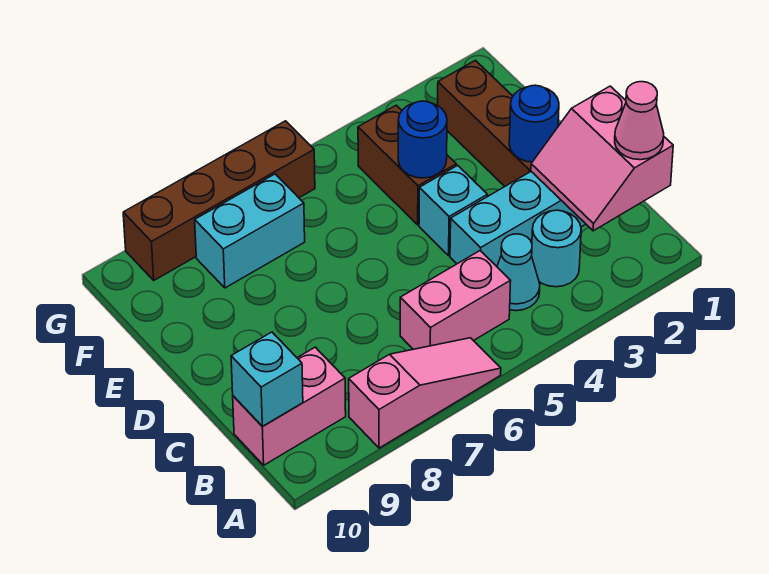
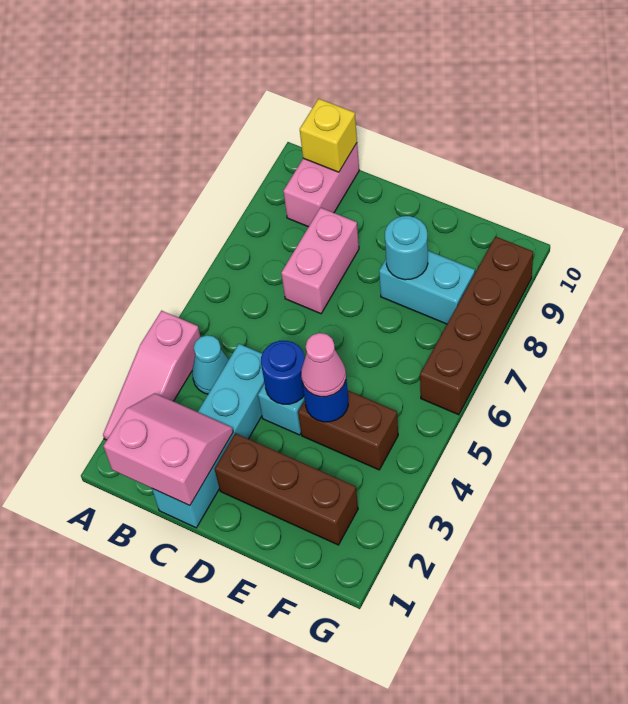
pink 1x3 slope [349,338,501,448] -> pink 1x3 slope moved to [103,311,200,440]
pink 1x1 cone [615,82,664,160] -> pink 1x1 cone moved to [301,333,346,397]
cyan 1x1 round brick [532,210,581,287] -> cyan 1x1 round brick moved to [385,216,428,280]
pink 1x2 brick [400,251,511,349] -> pink 1x2 brick moved to [281,208,359,314]
cyan 1x1 brick [231,332,303,427] -> yellow 1x1 brick [300,99,357,172]
blue 1x1 round brick [509,85,559,162] -> blue 1x1 round brick moved to [261,341,305,404]
cyan 1x2 brick [195,174,305,288] -> cyan 1x2 brick turned to [379,251,475,324]

